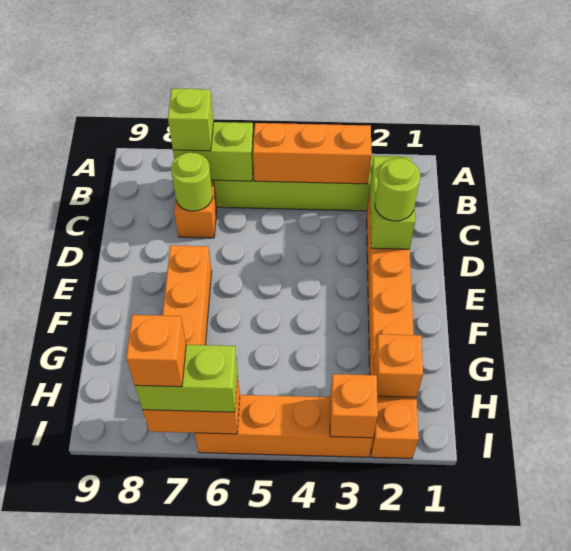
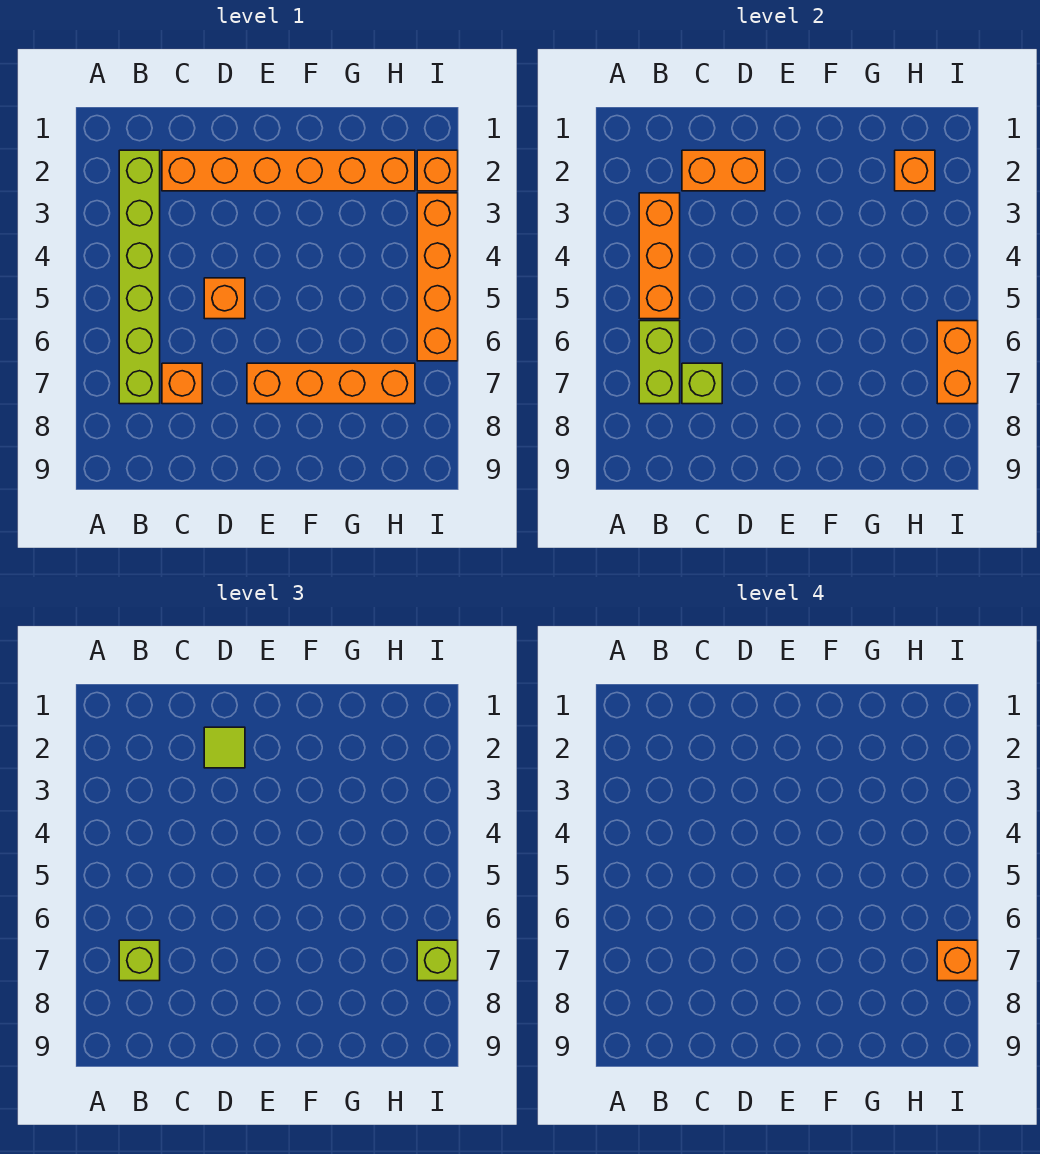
lime 1x2 brick [370,156,415,249] -> orange 1x2 brick [682,150,765,191]
lime 1x1 round brick [171,152,213,211] -> lime 1x1 brick [682,363,722,404]
lime 1x1 round brick [375,158,420,221] -> lime 1x1 tile [204,727,245,768]
orange 1x1 brick [330,374,378,438] -> orange 1x1 brick moved to [204,278,245,319]
lime 1x2 brick [135,345,237,412] -> lime 1x1 brick [417,940,458,981]

